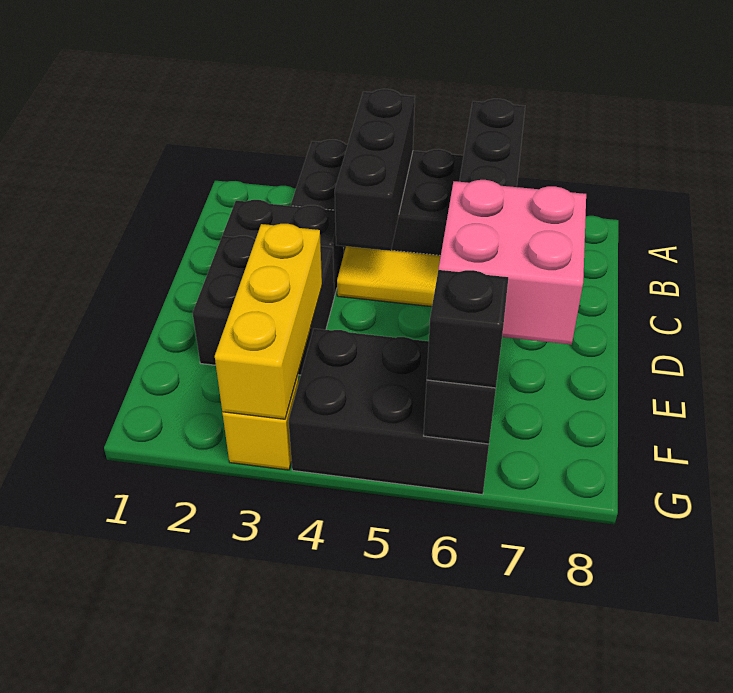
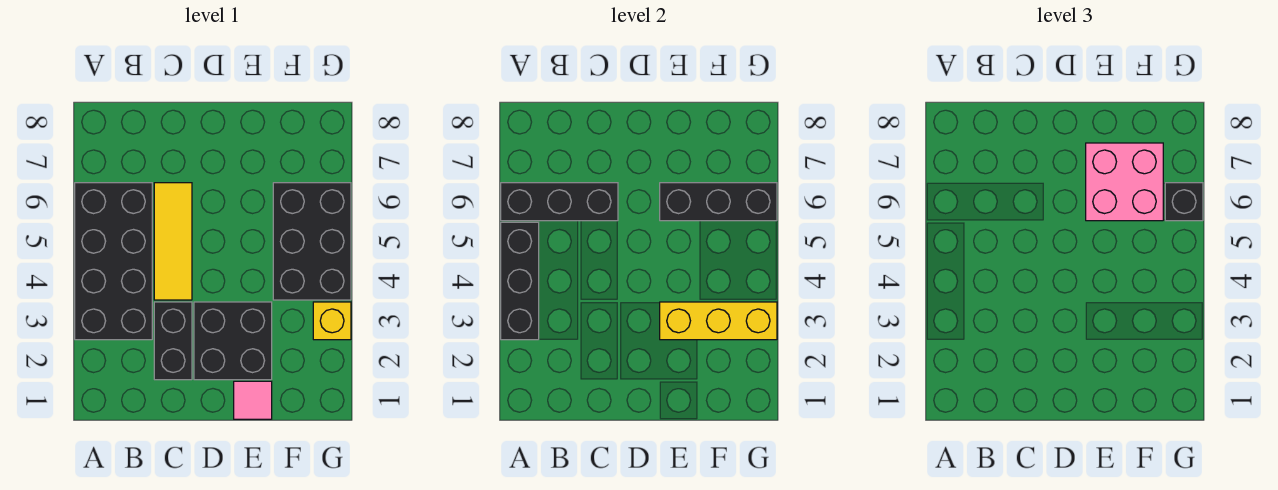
black 1x3 brick [335,89,415,251] -> black 1x3 brick turned to [501,222,539,340]
none -> pink 1x1 tile [234,381,272,419]

